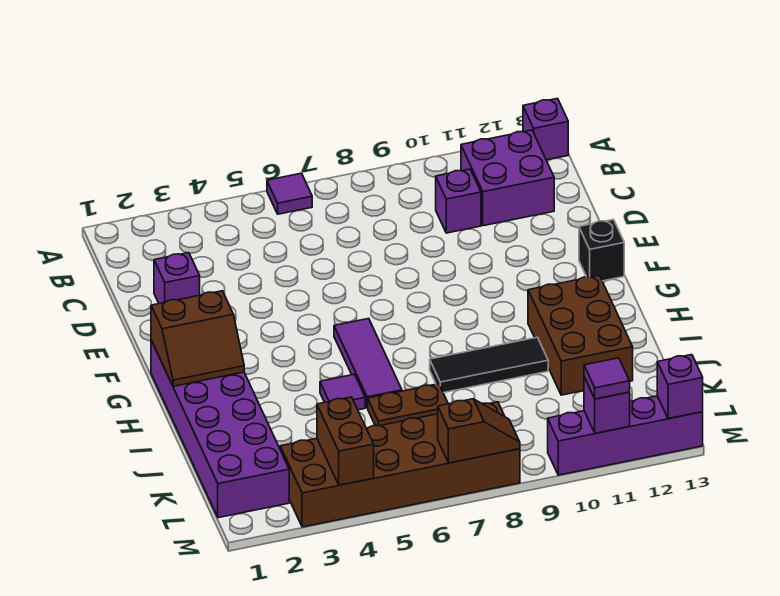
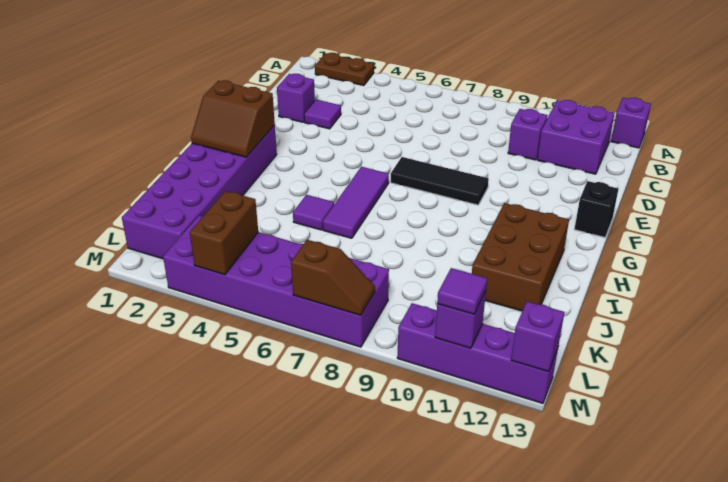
purple 1x1 tile [267,173,312,214] -> purple 1x1 tile moved to [304,100,341,129]
black 1x3 tile [430,337,548,393] -> black 1x3 tile moved to [391,157,489,205]
brown 1x2 plate [368,384,448,426] -> brown 1x2 plate moved to [315,53,374,86]
brown 2x6 brick [280,402,520,527] -> purple 2x6 brick [163,215,389,347]

